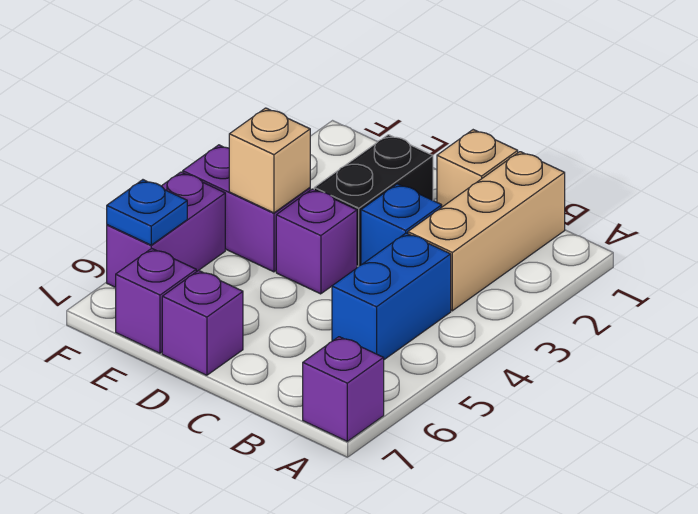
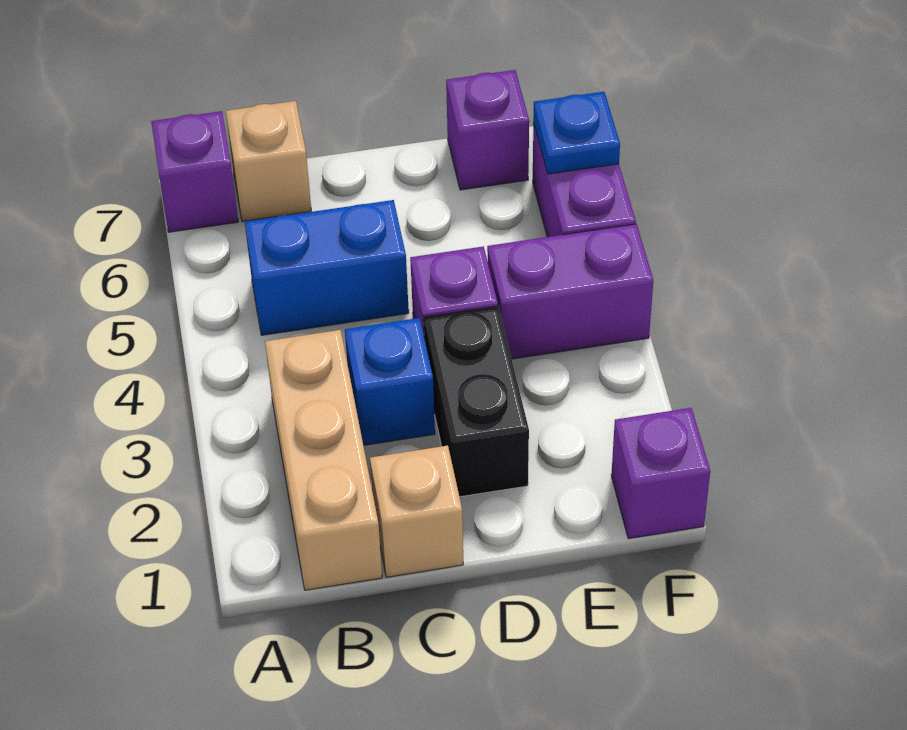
blue 1x2 brick [332,233,451,360] -> blue 1x2 brick turned to [245,200,409,335]
purple 1x1 brick [162,270,243,375] -> purple 1x1 brick moved to [611,408,710,539]
tan 1x1 brick [229,108,310,213] -> tan 1x1 brick moved to [226,101,311,222]

